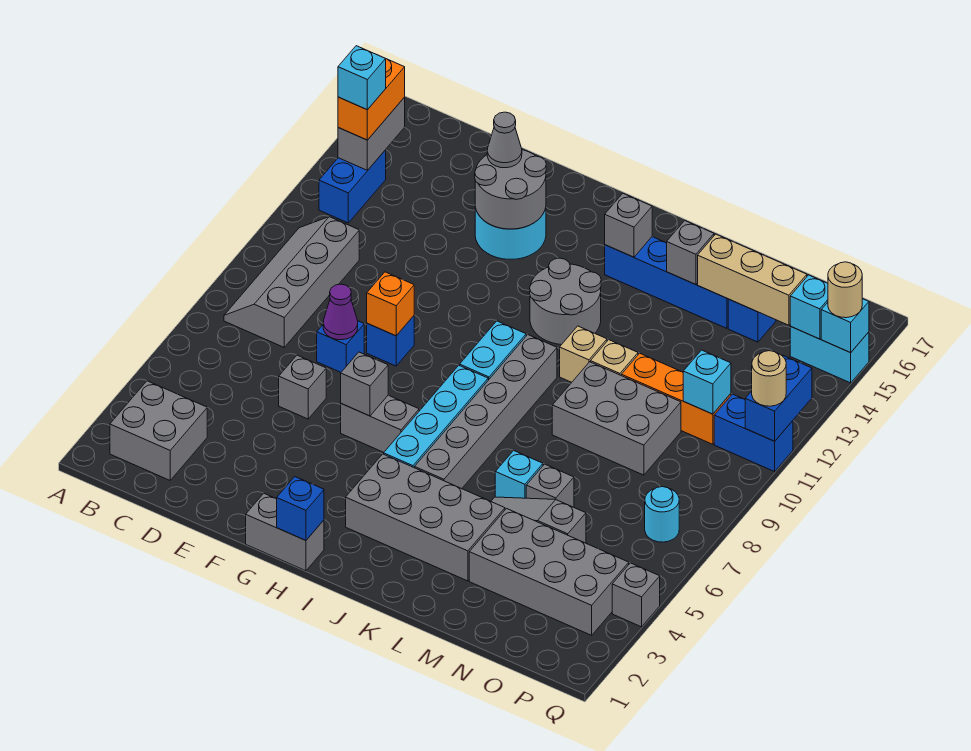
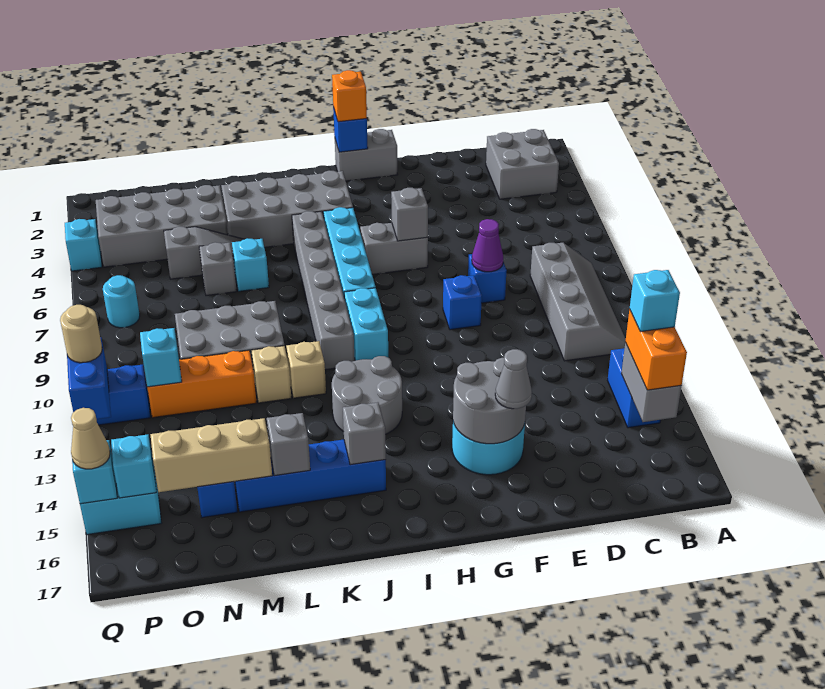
grey 1x1 brick [279,355,326,419] -> none
orange 1x1 brick [367,272,414,336] -> orange 1x1 brick moved to [332,70,367,122]
grey 1x1 brick [612,563,660,627] -> cyan 1x1 brick [65,219,102,271]
tan 1x1 round brick [828,262,862,318] -> tan 1x1 cone [71,408,110,469]

